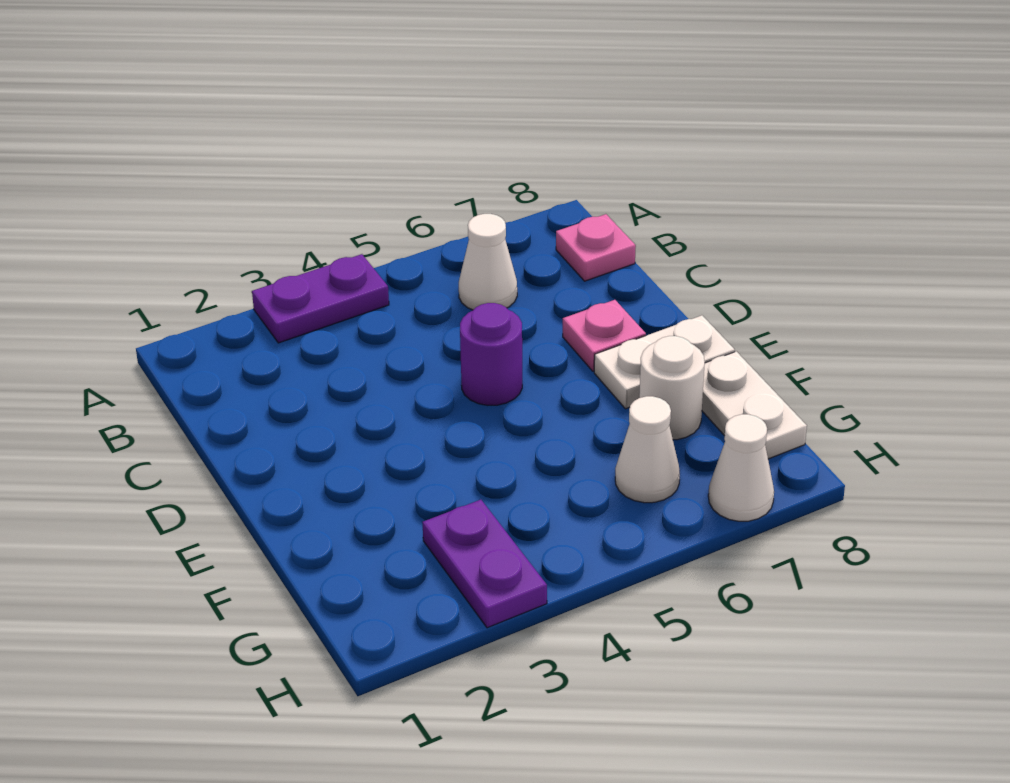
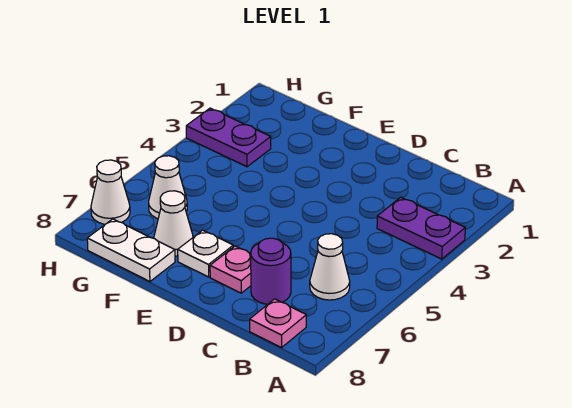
purple 1x2 plate [252,254,389,343] -> purple 1x2 plate turned to [377,197,465,259]
purple 1x1 round brick [460,303,522,405] -> purple 1x1 round brick moved to [251,238,291,304]
white 1x2 plate [594,315,735,409] -> white 1x1 plate [178,230,233,277]
white 1x1 round brick [639,336,705,440] -> white 1x1 cone [154,191,193,256]

